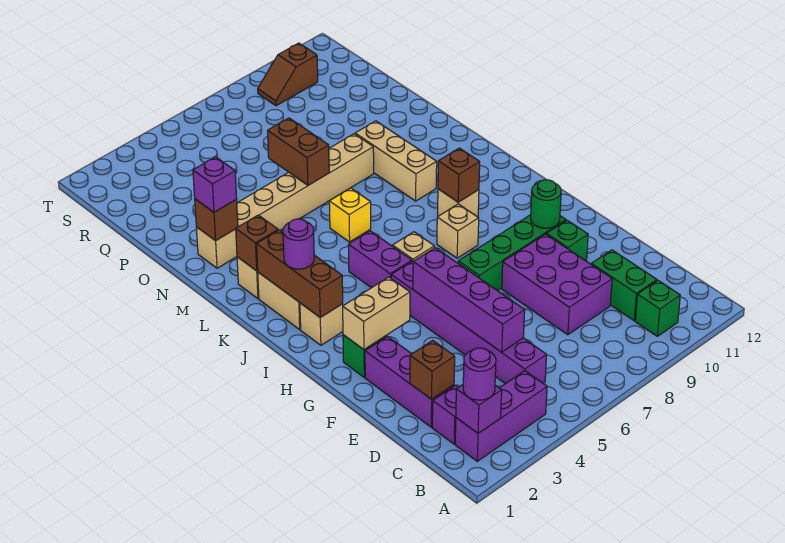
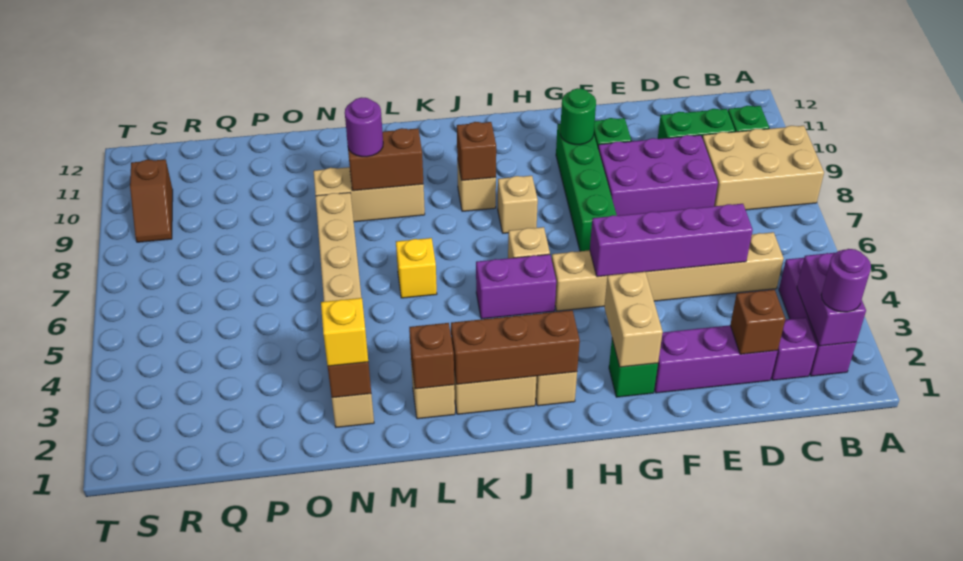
none -> tan 2x3 brick [702,126,824,210]
purple 1x1 brick [456,385,502,433] -> purple 1x2 brick [797,253,866,346]
purple 1x6 brick [391,261,547,384] -> tan 1x6 brick [552,232,784,311]
purple 1x1 round brick [283,219,314,269] -> purple 1x1 round brick moved to [345,97,383,157]
purple 1x1 brick [193,157,237,212] -> yellow 1x1 brick [321,298,368,366]
brown 1x2 brick [268,118,329,185] -> brown 1x2 brick moved to [347,128,423,191]

